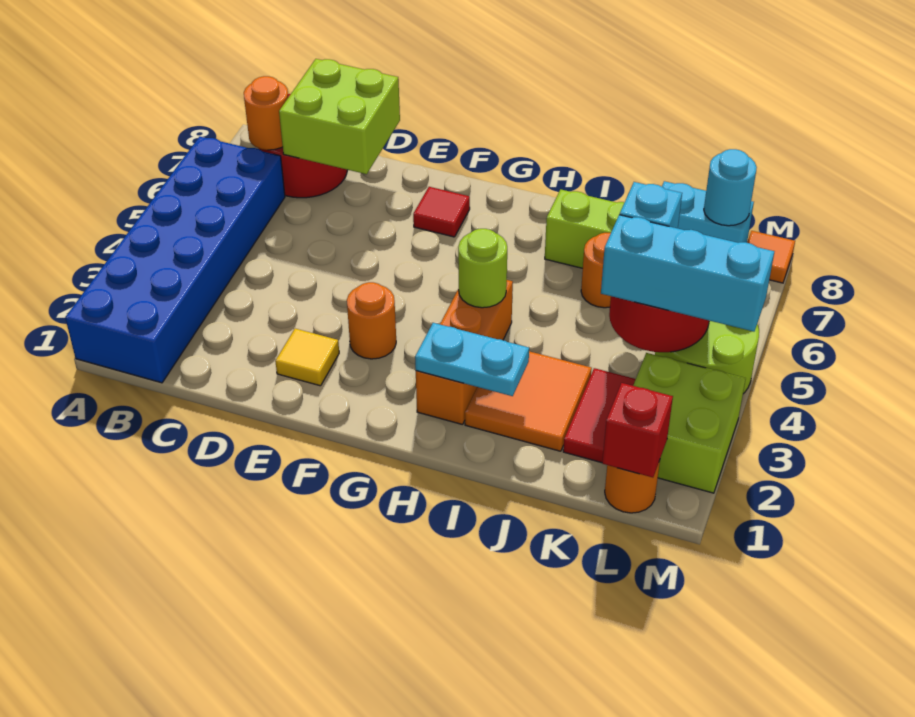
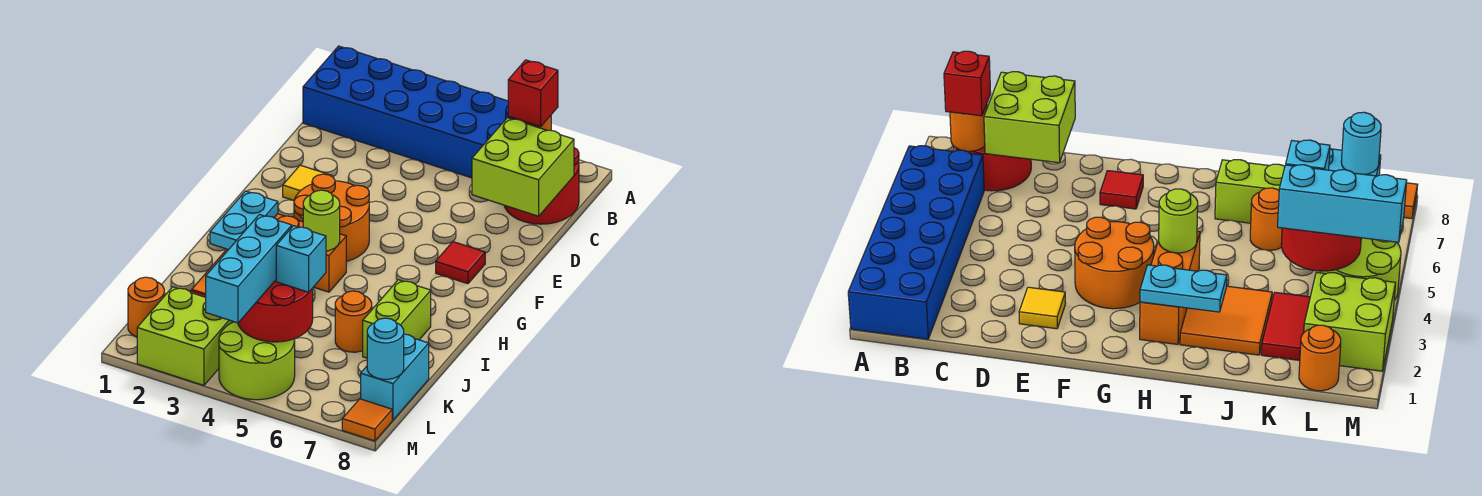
orange 1x1 round brick [347,282,396,359] -> orange 2x2 round brick [294,174,369,261]
red 1x1 brick [602,383,673,477] -> red 1x1 brick moved to [508,60,558,127]

